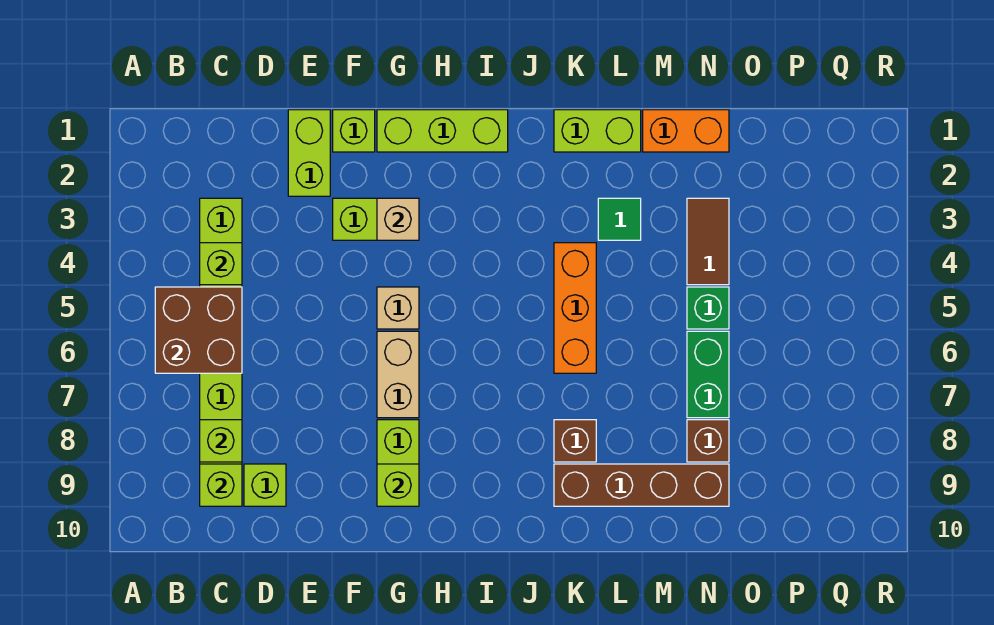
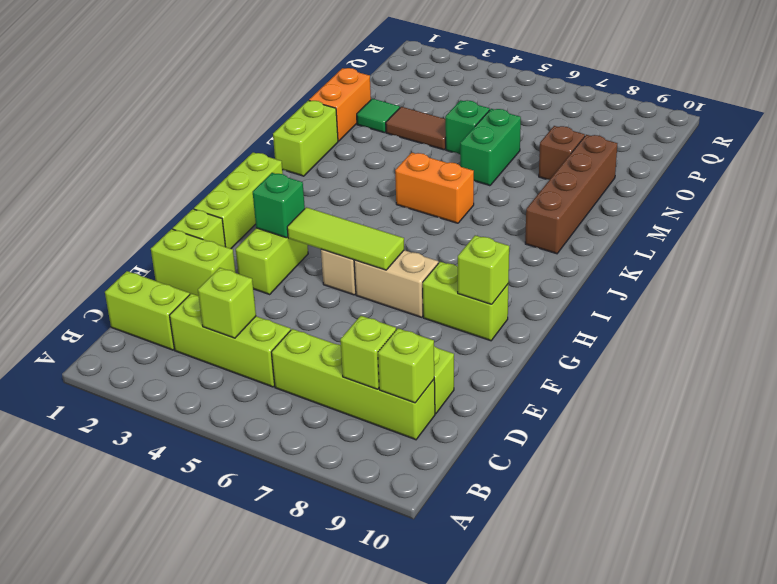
brown 2x2 brick [155,287,242,373] -> none
none -> lime 1x2 brick [105,271,190,350]
tan 1x1 brick [377,198,419,240] -> green 1x1 brick [253,173,305,238]
none -> lime 1x3 tile [287,207,404,270]
orange 1x3 brick [554,243,596,373] -> orange 1x2 brick [395,153,474,223]
brown 1x1 brick [554,420,596,462] -> none
green 1x1 tile [598,198,641,240] -> green 1x1 tile moved to [357,99,400,133]
green 1x2 brick [687,331,729,418] -> green 1x2 brick turned to [460,109,521,186]

